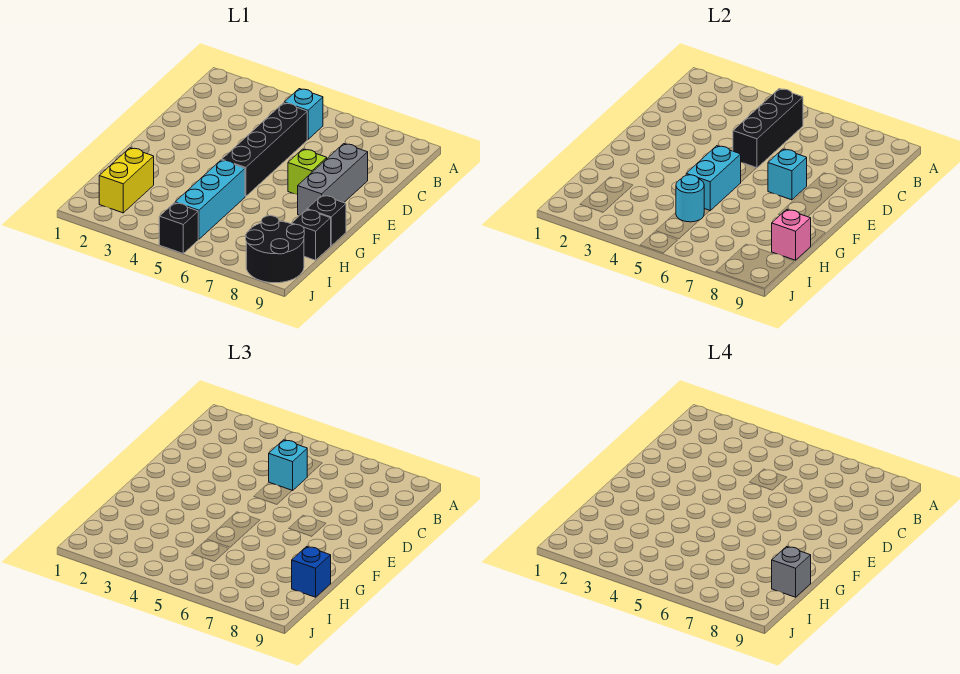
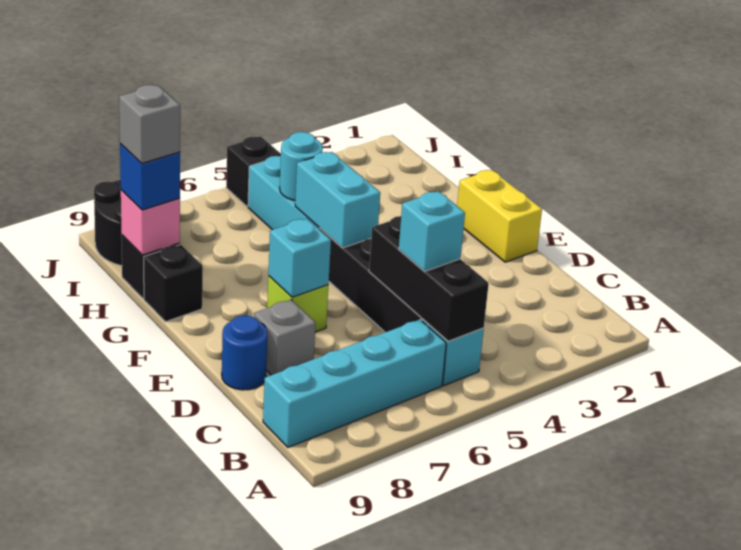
none -> cyan 1x4 brick [263,320,446,447]
grey 1x3 brick [298,144,368,215] -> grey 1x1 brick [254,300,316,375]
none -> blue 1x1 round brick [222,315,267,390]
yellow 1x2 brick [99,148,154,213] -> yellow 1x2 brick moved to [457,170,542,262]

